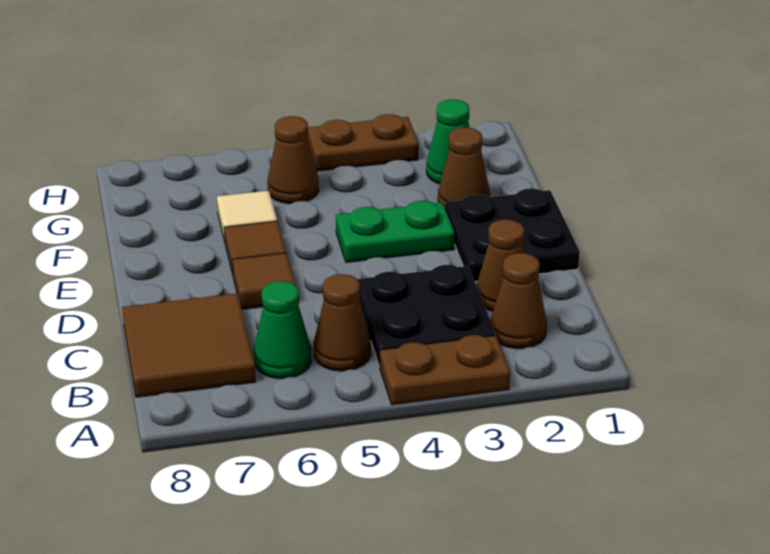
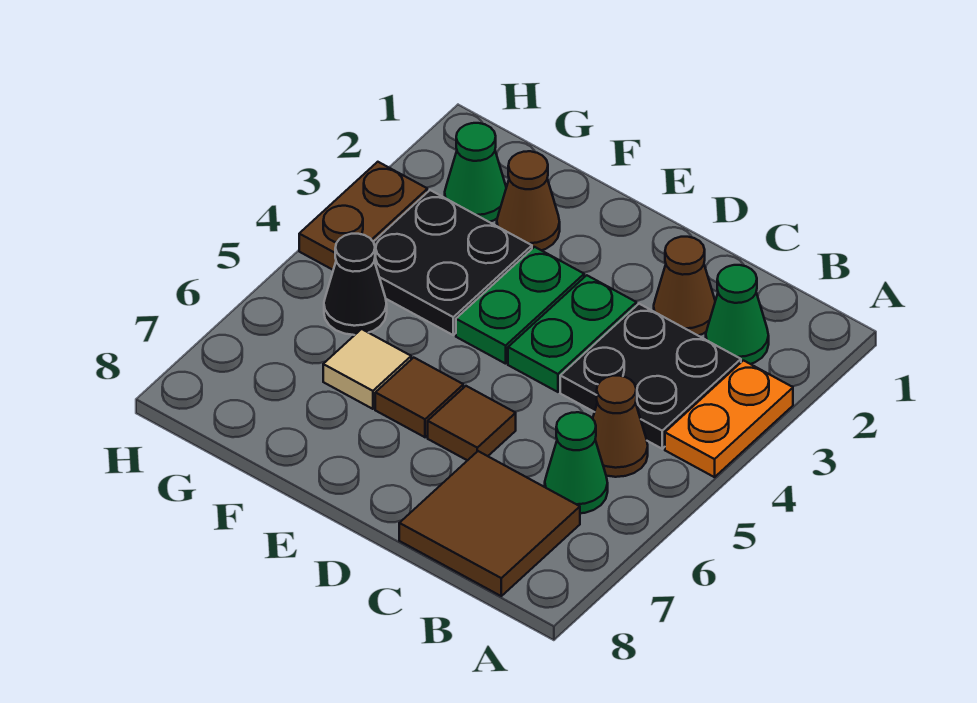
brown 1x2 plate [380,335,510,405] -> orange 1x2 plate [665,361,793,477]
brown 1x1 cone [490,253,547,349] -> green 1x1 cone [706,265,769,364]
black 2x2 plate [445,188,580,282] -> black 2x2 plate moved to [374,190,532,335]
none -> green 1x2 plate [508,275,636,392]
brown 1x1 cone [268,116,319,204] -> black 1x1 cone [324,234,387,335]

